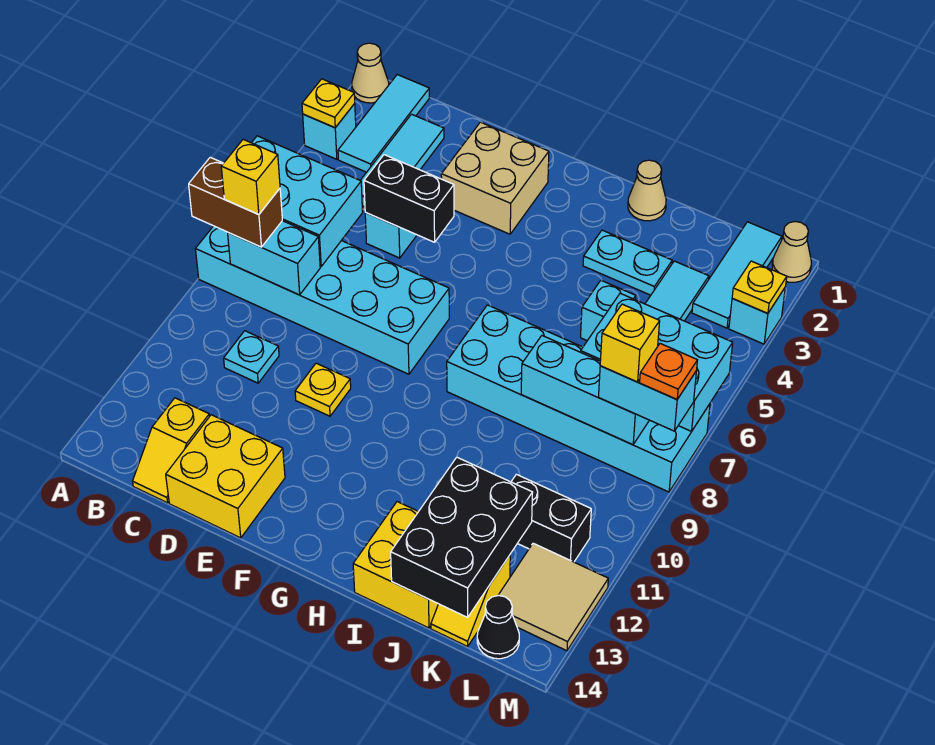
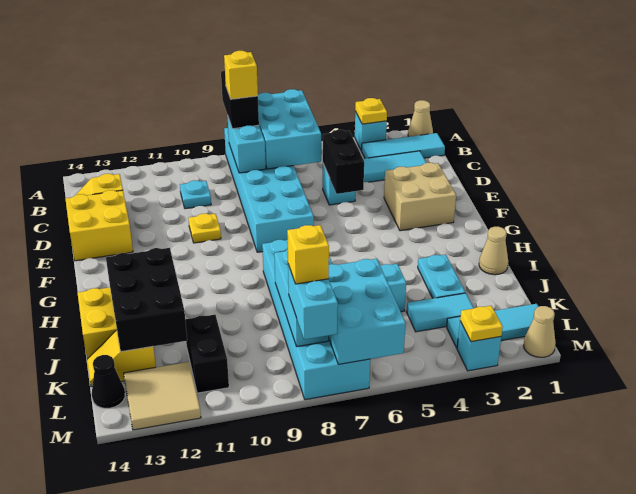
brown 1x2 brick [189,157,282,247] -> black 1x2 brick [221,71,259,129]
black 2x3 brick [391,457,533,617] -> black 2x3 brick turned to [106,248,187,352]
orange 1x1 plate [640,344,697,399] -> none

